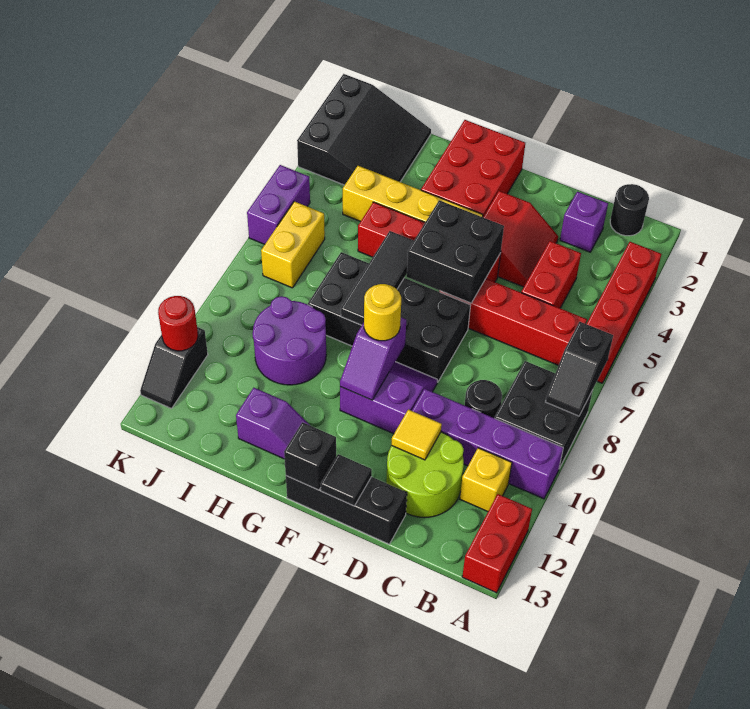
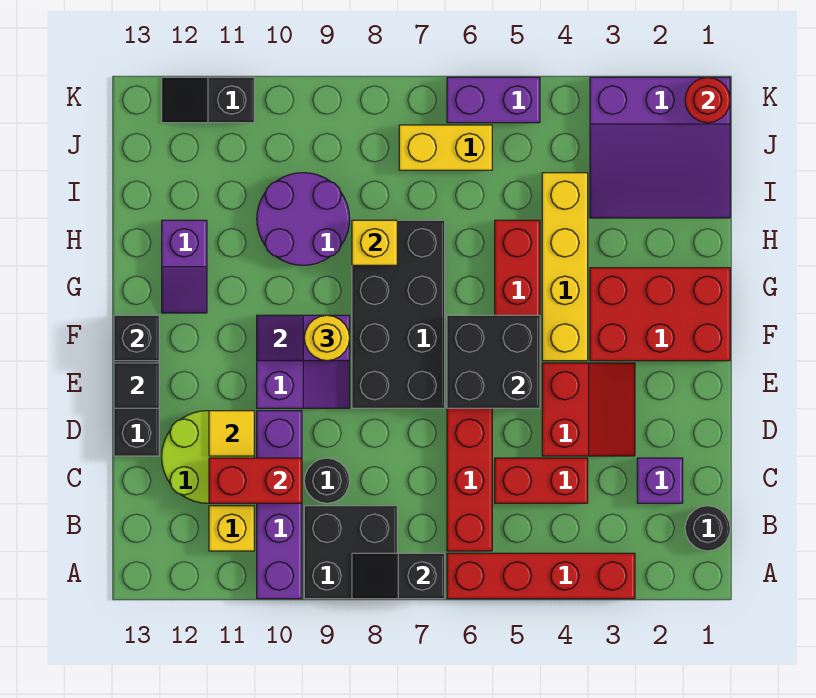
red 1x2 brick [462,494,532,593] -> red 1x2 brick moved to [209,458,302,503]
red 2x2 slope [483,191,558,287] -> red 2x2 slope turned to [542,363,635,456]
black 1x3 tile [341,231,414,325] -> none
none -> yellow 1x1 brick [352,220,397,265]
black 3x3 slope [297,74,431,185] -> purple 3x3 slope [590,77,730,218]
red 1x1 round brick [158,296,198,351] -> red 1x1 round brick moved to [685,77,730,123]

